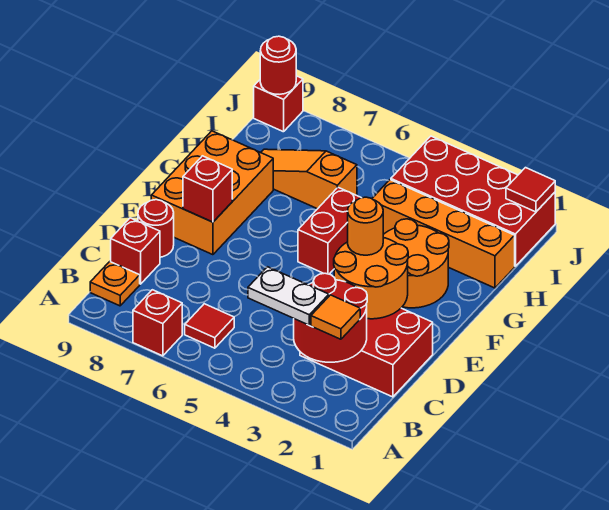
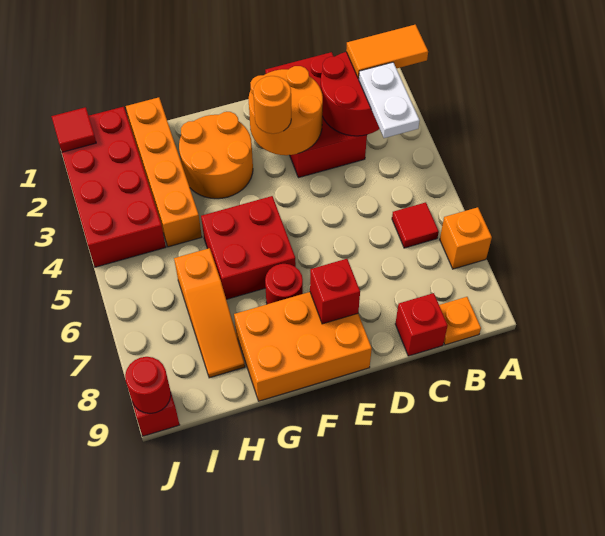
red 1x1 brick [133,290,182,356] -> orange 1x1 brick [440,207,492,269]
orange 1x1 tile [311,295,360,339] -> orange 1x2 tile [346,25,428,79]
red 1x1 round brick [138,200,174,257] -> red 1x1 round brick moved to [265,264,303,304]
red 1x2 brick [298,187,361,274] -> red 2x2 brick [201,196,296,299]

